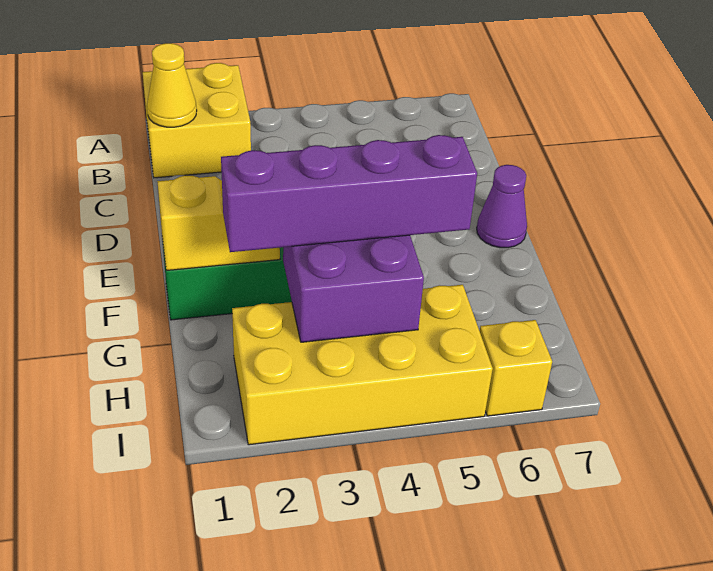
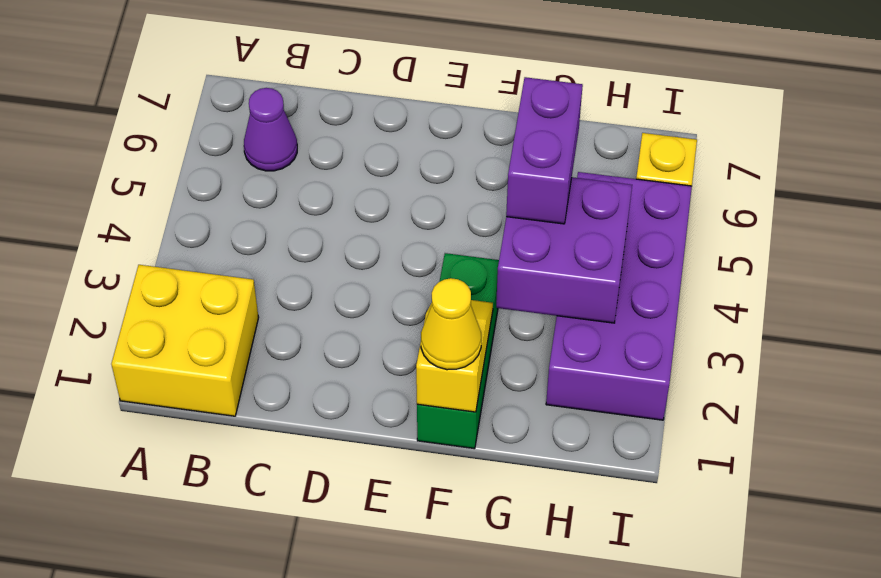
yellow 1x1 cone [147,43,197,127] -> yellow 1x1 cone moved to [421,278,481,370]
purple 1x1 cone [477,165,527,248] -> purple 1x1 cone moved to [244,88,297,171]
purple 1x4 brick [221,135,477,252] -> purple 1x2 brick [506,77,583,224]
yellow 2x4 brick [232,285,493,445] -> purple 2x4 brick [546,172,692,420]

